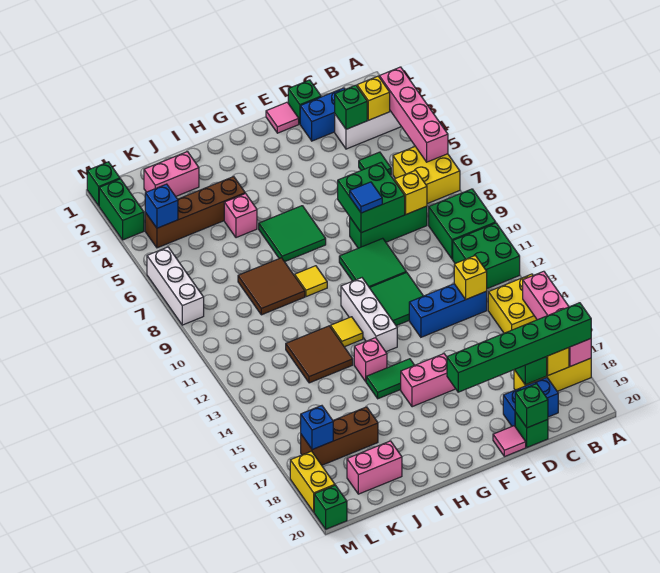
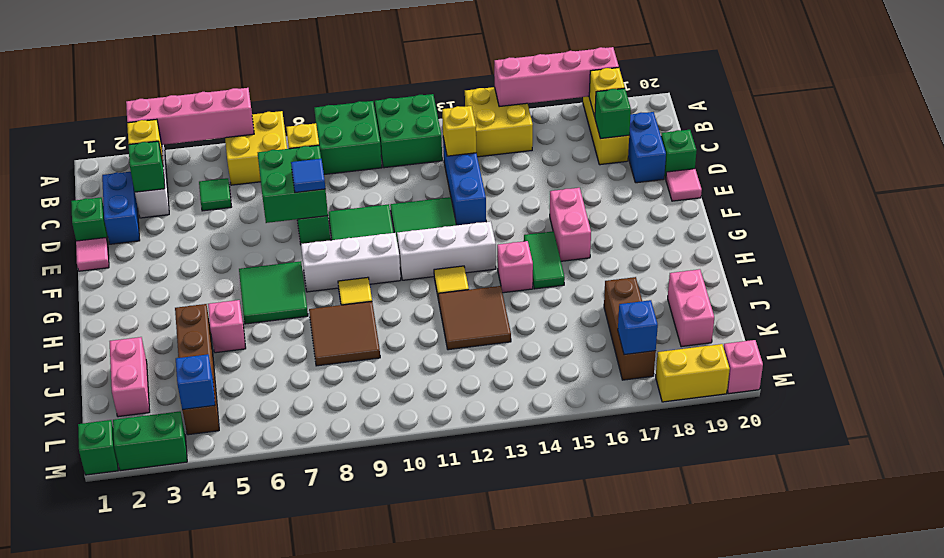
green 1x6 brick [447,303,591,392] -> none
green 1x1 brick [515,384,548,428] -> none
white 1x3 brick [147,247,204,325] -> white 1x3 brick moved to [301,233,401,292]
green 1x1 brick [314,485,347,529] -> pink 1x1 brick [724,340,763,394]

